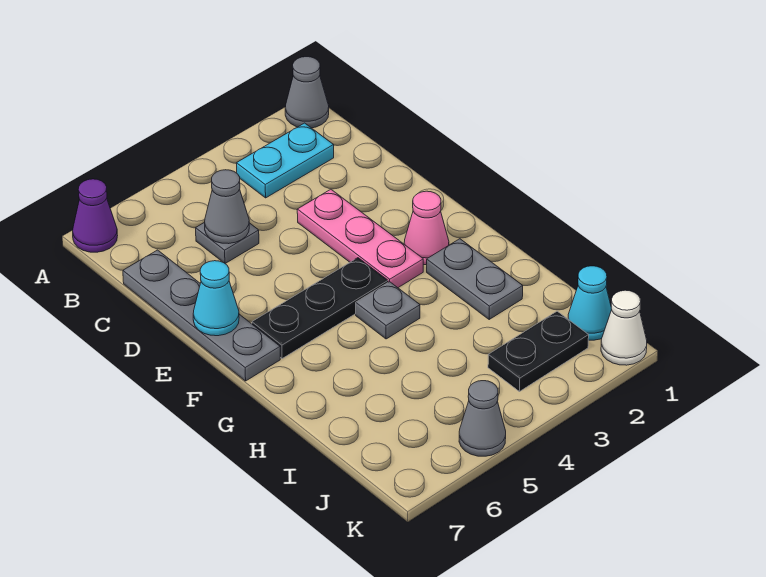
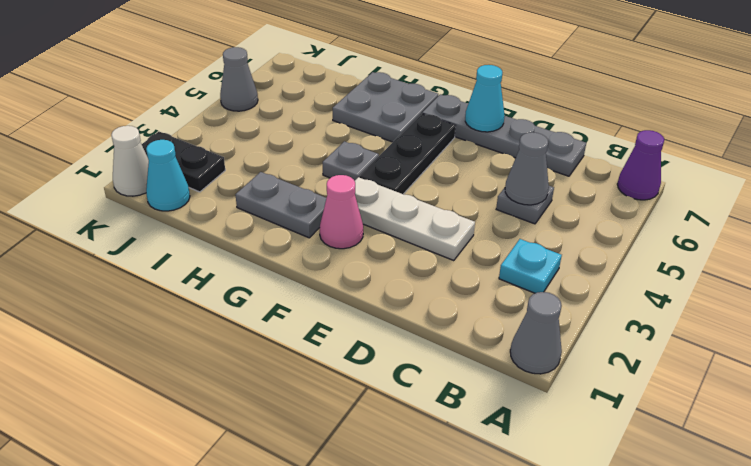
cyan 1x2 plate [236,123,334,198] -> cyan 1x1 plate [499,239,562,293]
pink 1x3 plate [297,189,423,288] -> white 1x3 plate [355,177,475,261]
none -> grey 2x2 plate [333,72,438,142]
black 1x2 plate [488,311,589,392] -> black 1x2 plate turned to [142,132,225,192]

